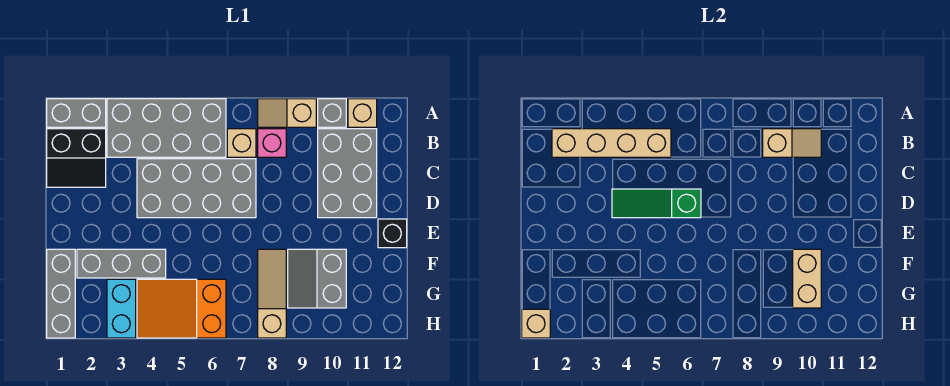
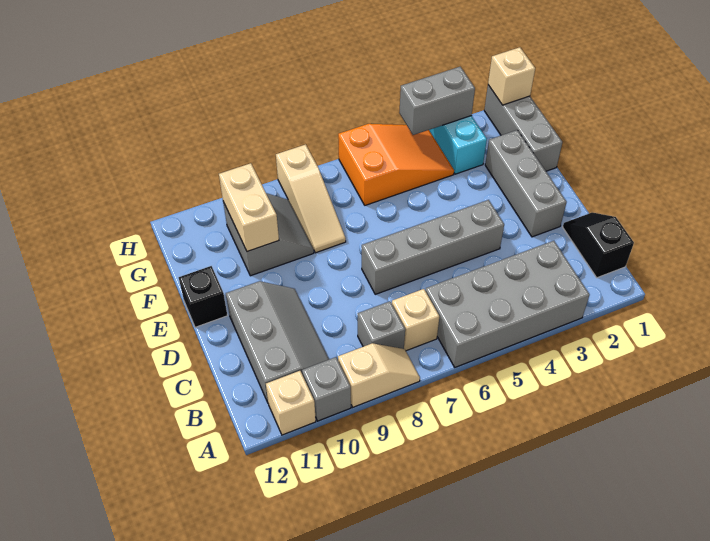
grey 1x2 brick [47,99,106,127] -> grey 1x2 brick moved to [399,67,475,135]
black 2x2 slope [47,129,106,187] -> black 1x2 slope [563,212,634,278]
tan 1x4 brick [552,129,671,157] -> none
pink 1x1 brick [258,129,286,157] -> grey 1x1 brick [358,301,405,349]
tan 1x2 slope [763,129,821,157] -> none
grey 2x3 brick [318,129,377,218] -> grey 2x3 slope [226,281,329,402]
grey 2x4 brick [137,159,256,218] -> grey 1x4 brick [362,200,504,294]
green 1x3 slope [612,189,701,218] -> none
grey 1x3 brick [77,249,166,278] -> grey 1x3 brick turned to [485,130,567,237]

